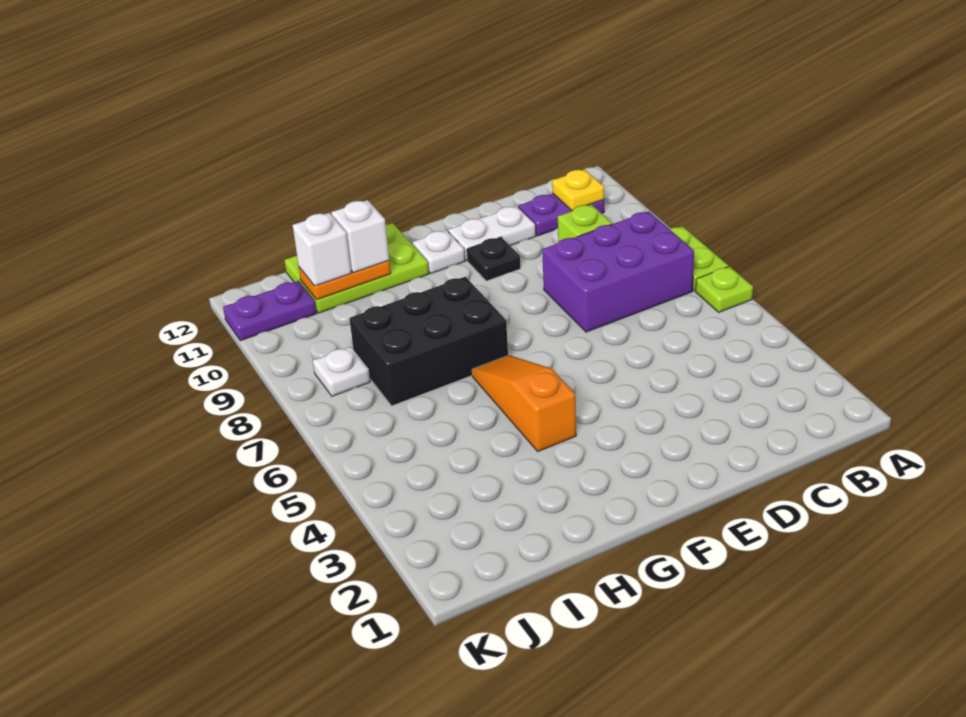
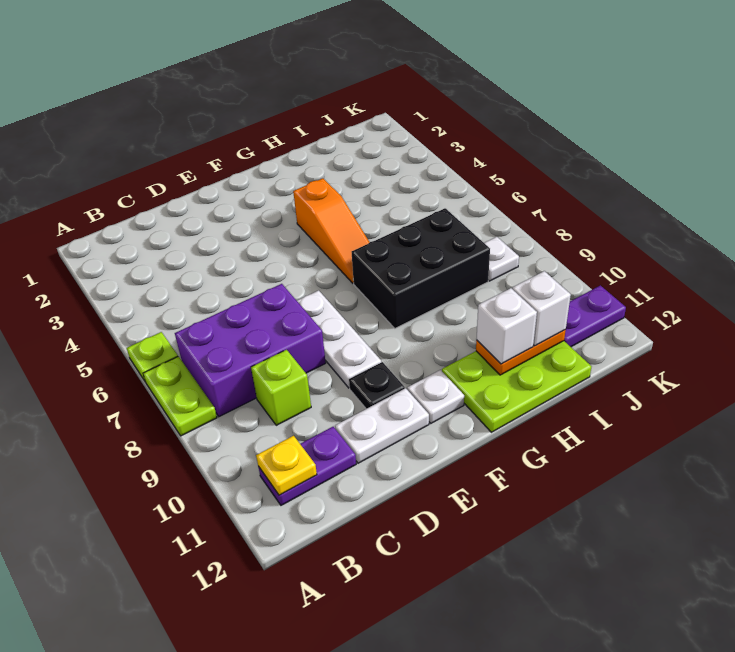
none -> white 1x3 plate [297,290,381,388]

